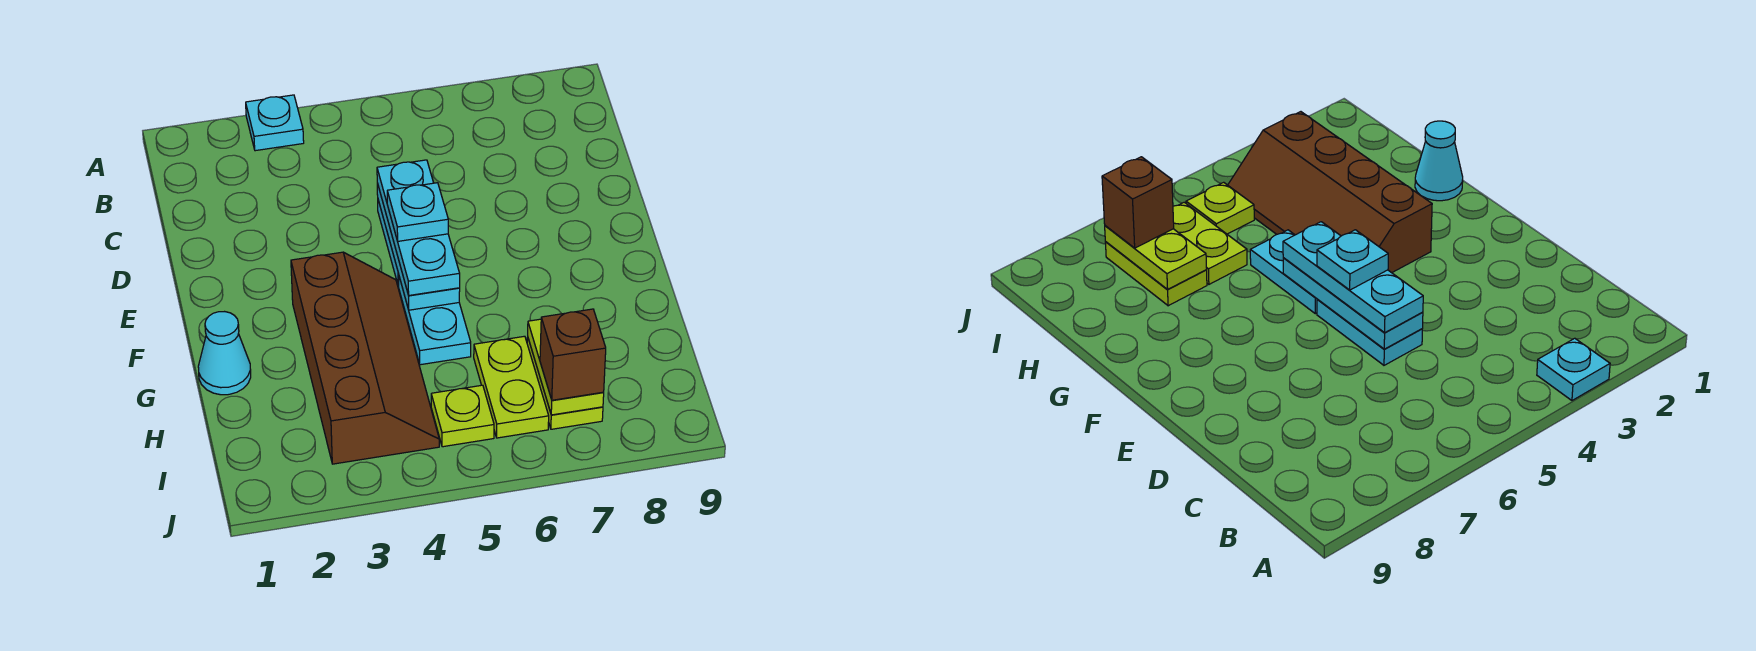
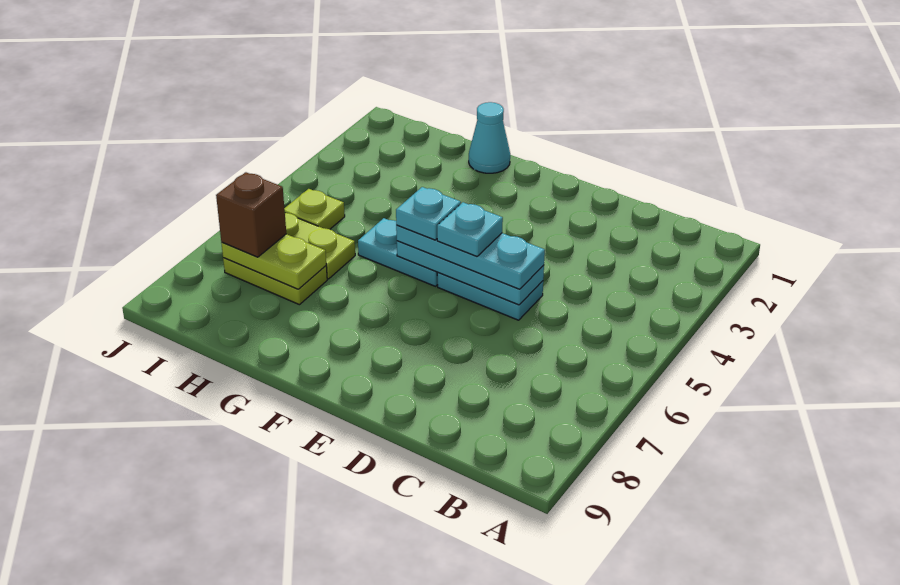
cyan 1x1 plate [246,95,304,151] -> cyan 1x1 plate moved to [396,187,461,240]
brown 2x4 slope [291,252,439,464] -> none

